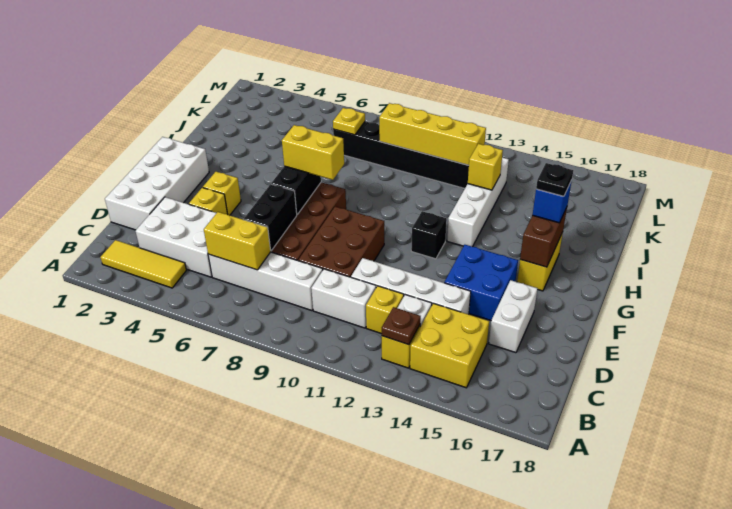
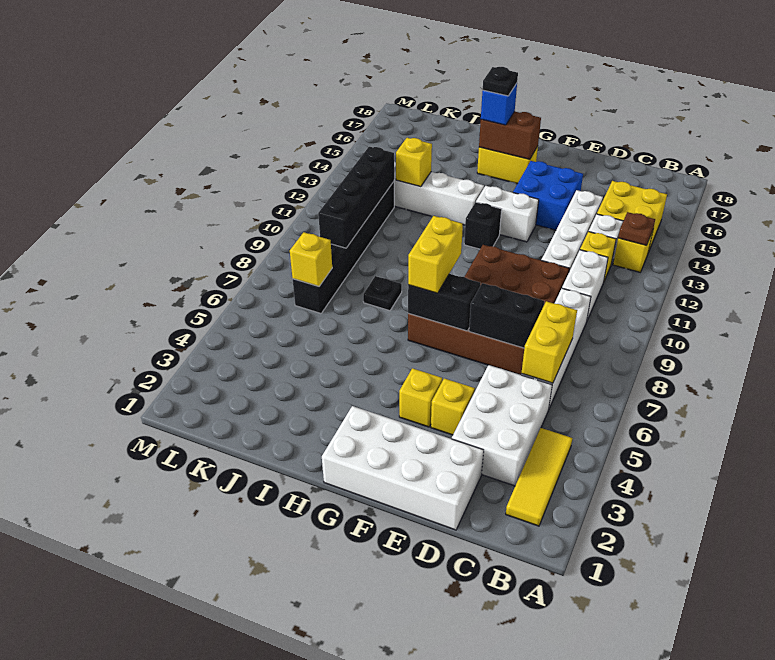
white 1x2 brick [489,280,538,353] -> white 1x2 brick moved to [476,186,539,242]
none -> black 1x1 plate [363,276,402,311]
yellow 1x1 plate [333,108,365,135] -> yellow 1x1 brick [290,232,332,286]
yellow 1x4 brick [379,103,486,165] -> black 1x4 brick [318,147,394,248]

